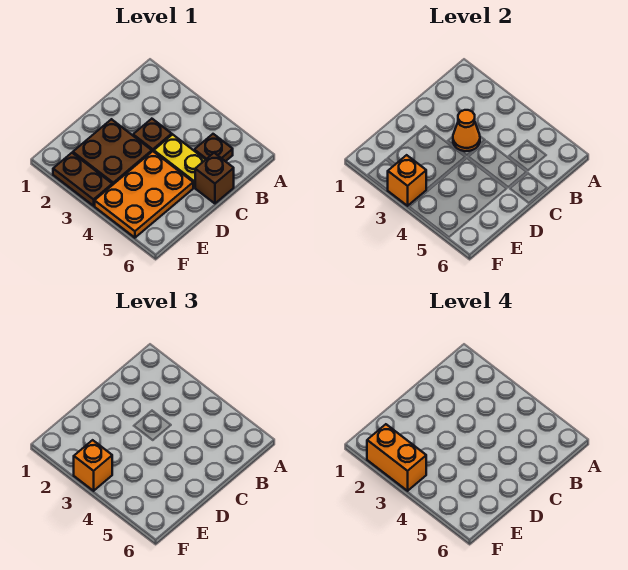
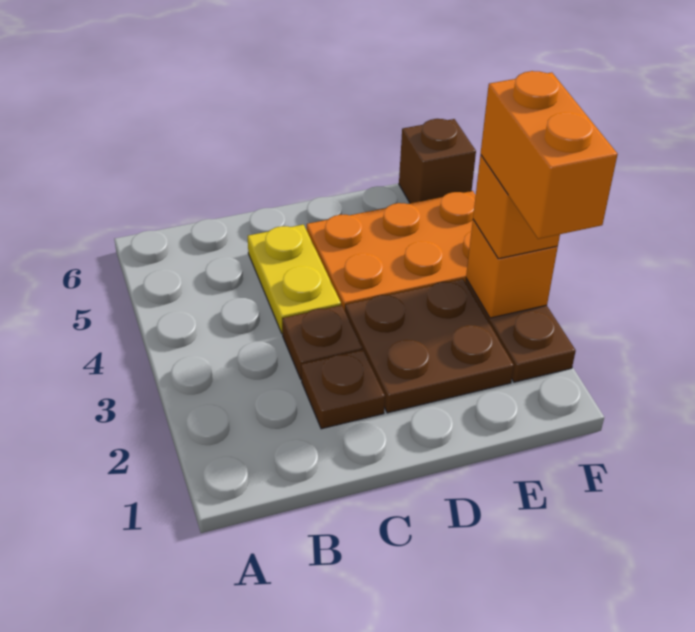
brown 1x1 plate [194,134,233,161] -> brown 1x1 plate moved to [301,350,385,429]
orange 1x1 cone [453,110,480,151] -> none
brown 1x1 brick [195,153,234,203] -> brown 1x1 brick moved to [399,119,476,203]

